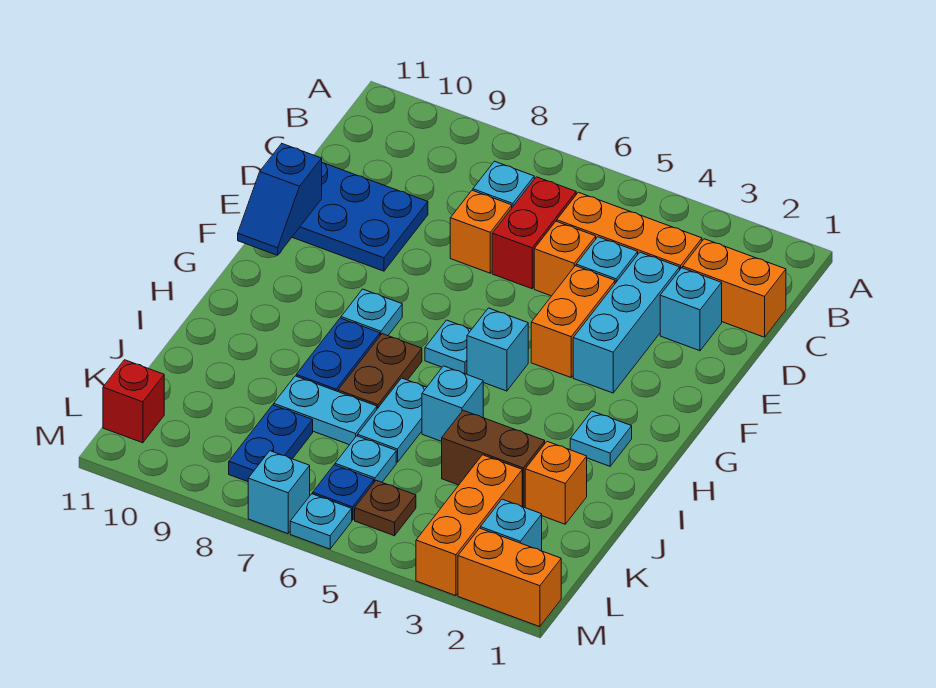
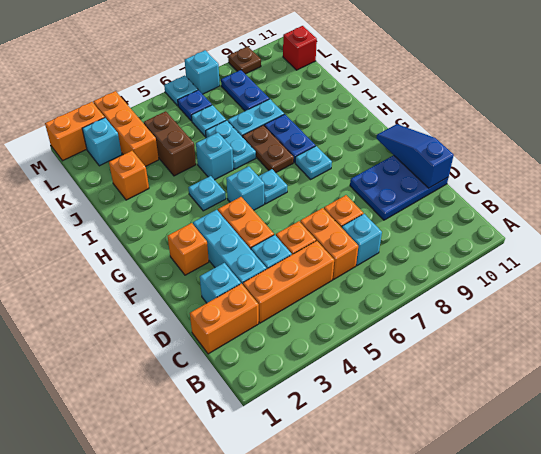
red 1x2 brick [492,177,576,289] -> orange 1x2 brick [300,208,358,279]
blue 1x2 slope [238,144,322,255] -> blue 1x3 slope [377,124,454,188]
none -> orange 1x1 brick [168,223,209,275]
cyan 1x1 plate [570,411,632,466] -> cyan 1x1 plate moved to [188,176,226,211]
brown 1x2 brick [442,410,545,507] -> brown 1x2 brick turned to [144,111,196,176]
brown 1x1 plate [355,480,416,536] -> brown 1x1 plate moved to [228,46,261,74]

